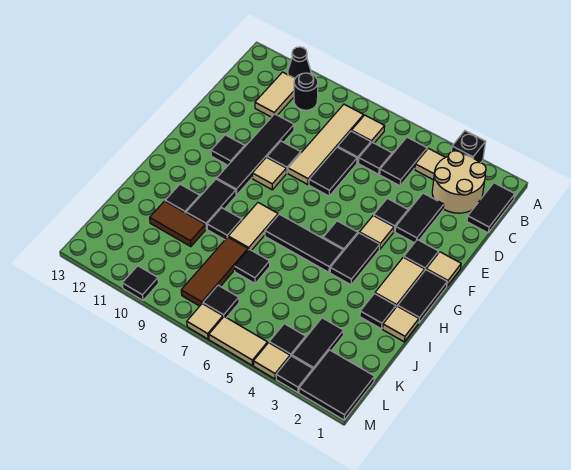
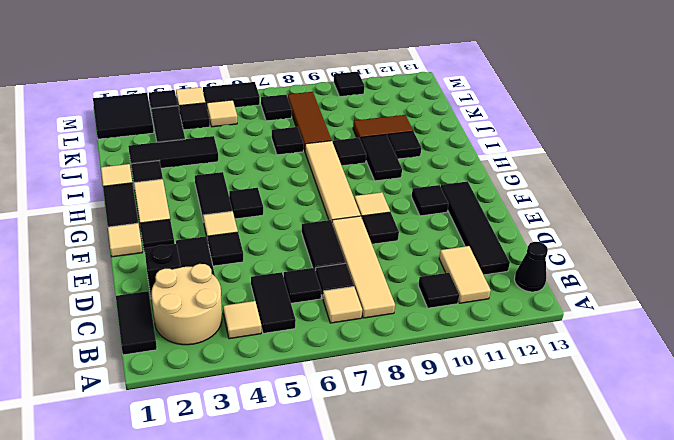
black 1x1 brick [451,131,486,163] -> black 1x1 brick moved to [144,244,181,299]
black 1x1 cone [288,47,311,78] -> black 1x1 cone moved to [514,242,548,292]
black 1x1 round brick [294,73,318,110] -> black 1x1 tile [418,273,459,308]
black 1x4 tile [217,114,294,195] -> black 1x4 tile moved to [441,182,510,275]
black 1x3 tile [265,214,343,272] -> black 1x3 tile moved to [128,136,218,168]
tan 1x2 tile [228,203,278,250] -> tan 1x4 tile [305,141,361,222]
tan 1x2 tile [209,317,267,366] -> black 1x2 tile [203,82,260,108]
tan 1x1 tile [187,304,223,339] -> tan 1x1 tile moved to [207,100,237,127]

